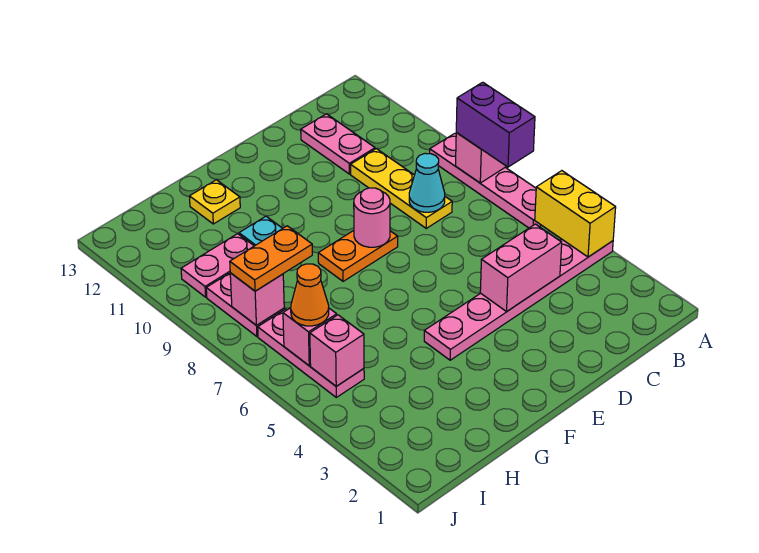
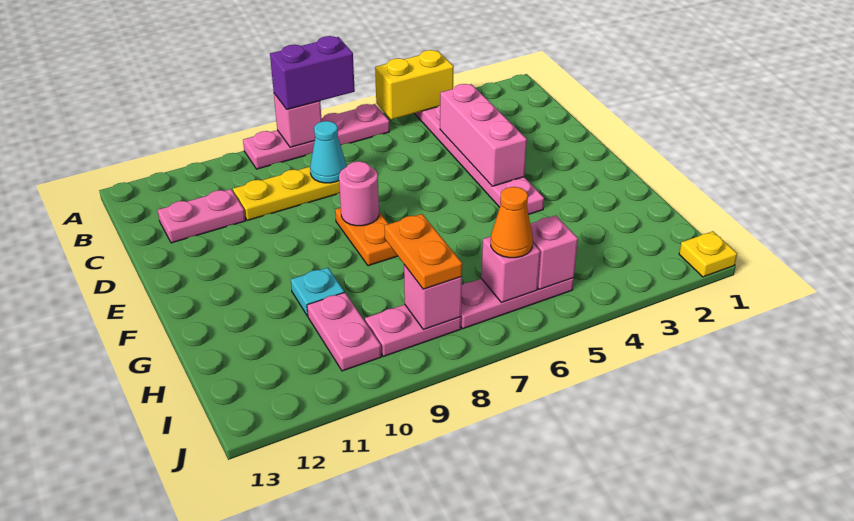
pink 1x2 brick [480,224,562,311] -> pink 1x3 brick [440,84,527,186]
yellow 1x1 plate [189,180,240,224] -> yellow 1x1 plate moved to [679,231,737,277]

